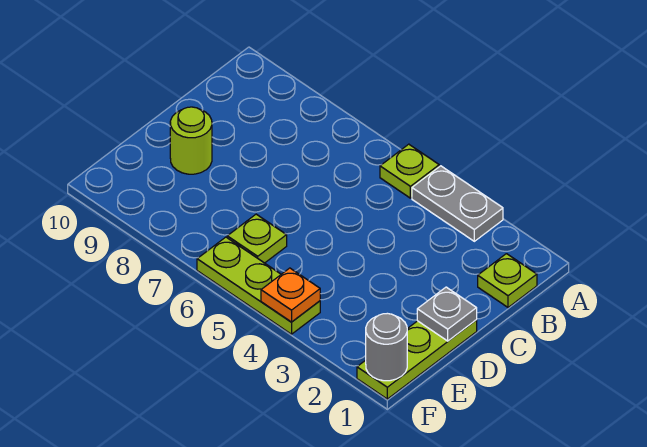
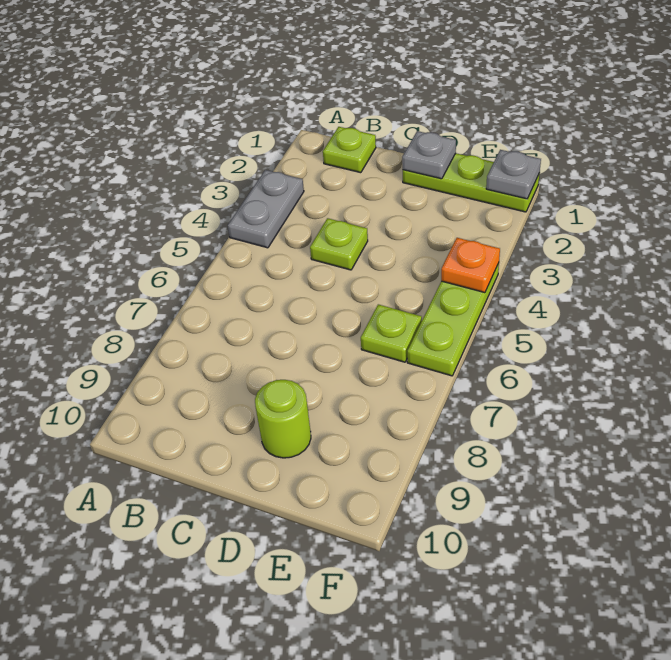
lime 1x1 plate [380,144,439,198] -> lime 1x1 plate moved to [310,218,368,270]
grey 1x1 round brick [366,313,407,381] -> grey 1x1 plate [486,150,541,199]

